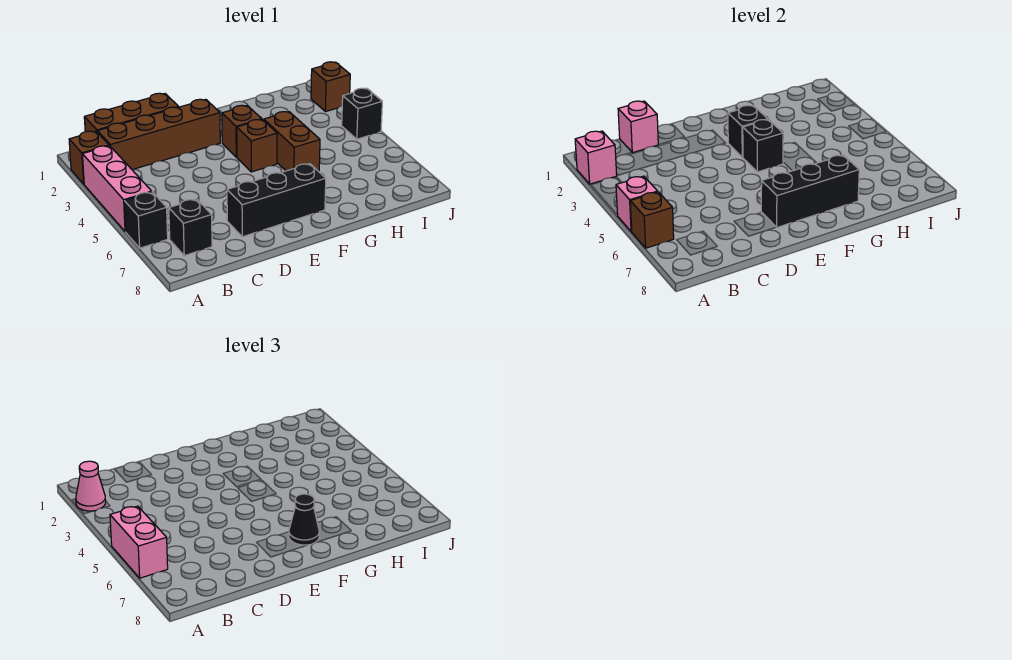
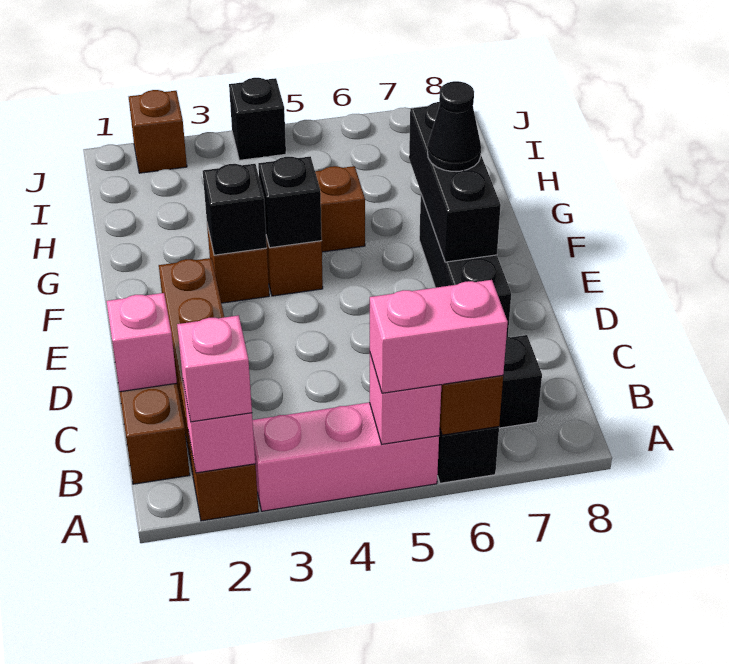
pink 1x1 cone [76,461,106,511] -> pink 1x1 brick [177,315,252,422]

